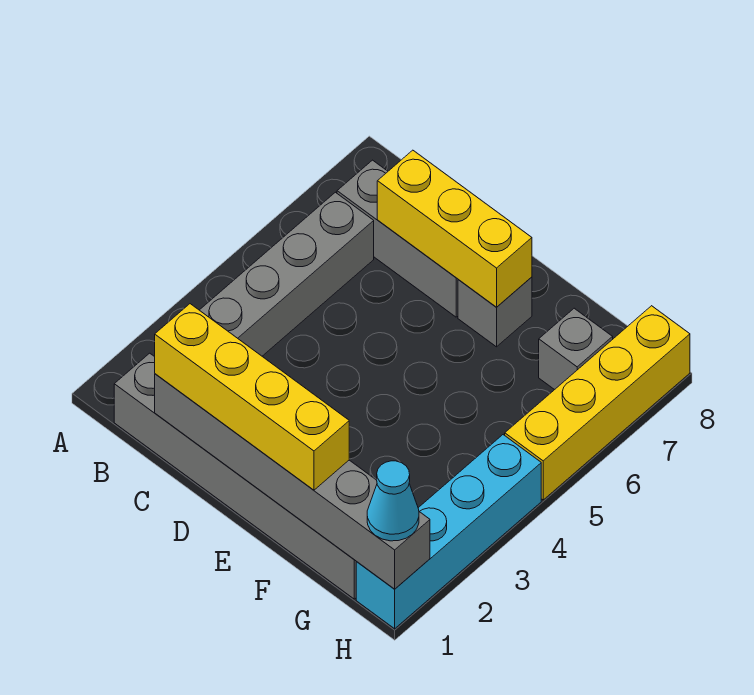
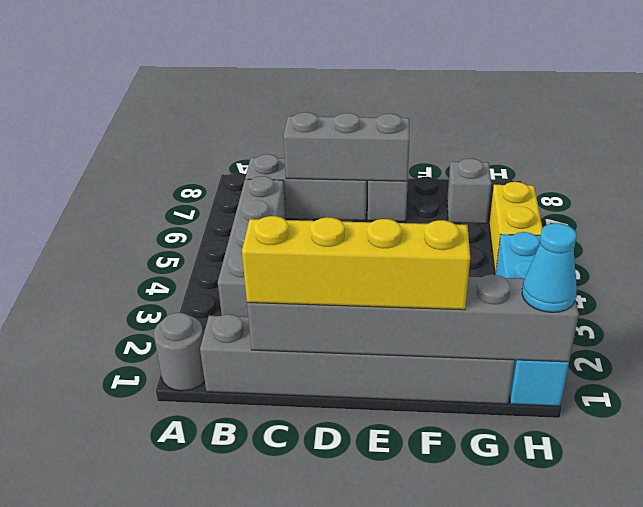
none -> grey 1x1 round brick [154,313,205,391]
yellow 1x3 brick [377,150,532,307] -> grey 1x3 brick [283,112,409,181]
yellow 1x4 brick [505,306,690,500] -> yellow 1x2 brick [489,182,542,274]

